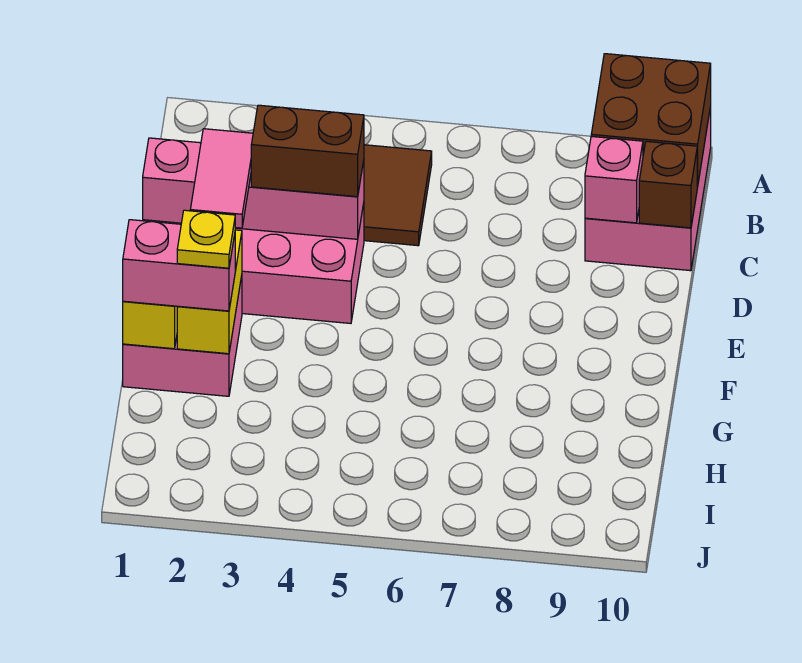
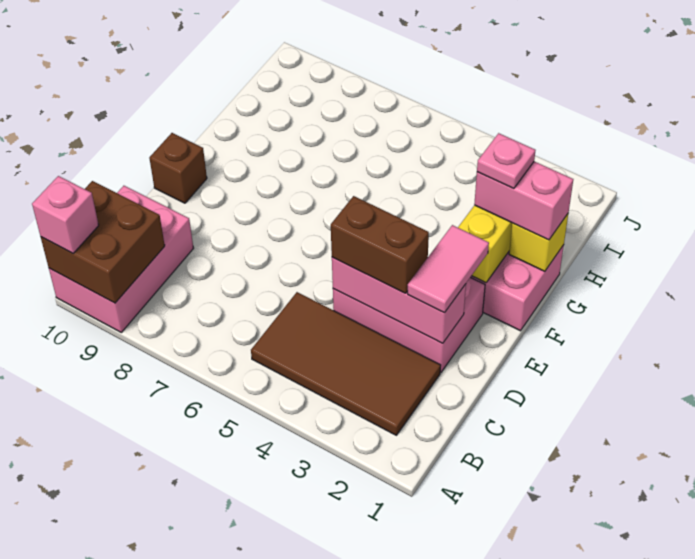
pink 1x1 brick [585,136,643,223] -> pink 1x1 brick moved to [32,176,99,253]
brown 1x1 brick [639,141,697,228] -> brown 1x1 brick moved to [149,133,207,203]
pink 1x4 brick [143,138,364,239] -> pink 1x3 brick [332,257,466,343]
yellow 1x1 plate [177,210,235,268] -> pink 1x1 plate [477,133,536,189]

